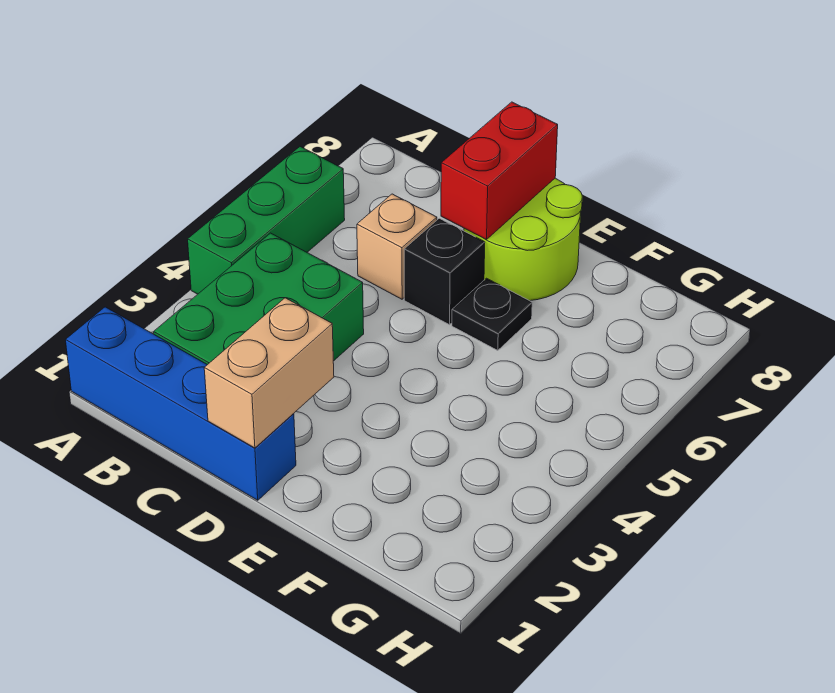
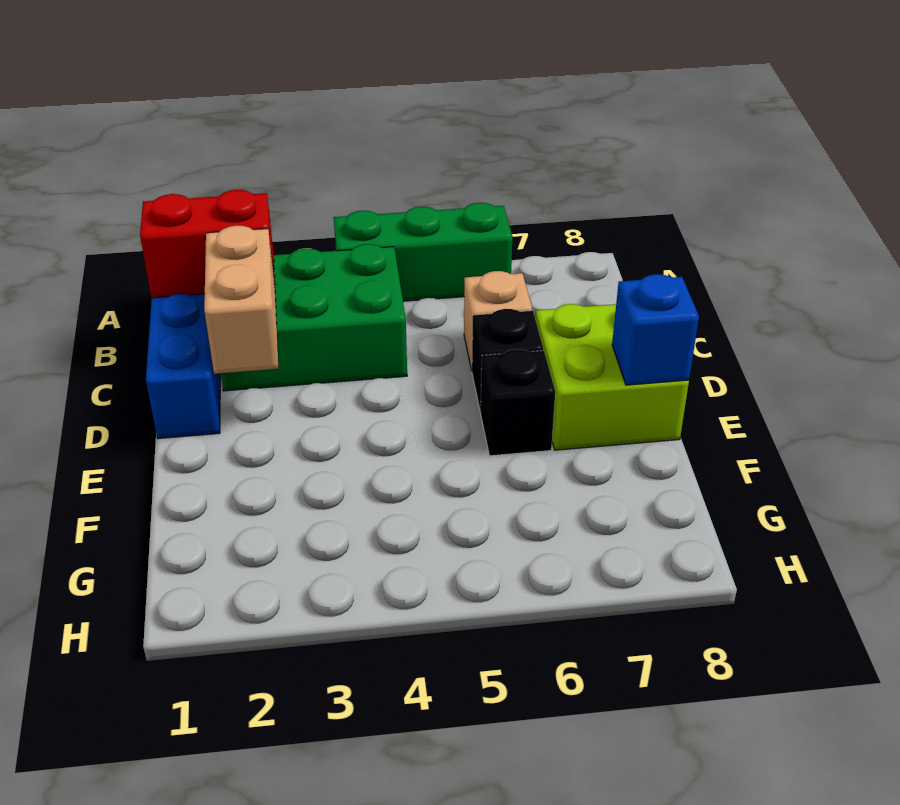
tan 1x2 brick [204,298,334,448] -> tan 1x2 brick turned to [204,225,278,374]
lime 2x2 round brick [464,178,582,301] -> lime 2x2 brick [535,304,689,450]
red 1x2 brick [441,102,558,240] -> red 1x2 brick moved to [140,190,275,298]
black 1x1 plate [452,278,532,351] -> black 1x1 brick [481,349,555,456]
none -> blue 1x1 brick [612,274,699,385]

